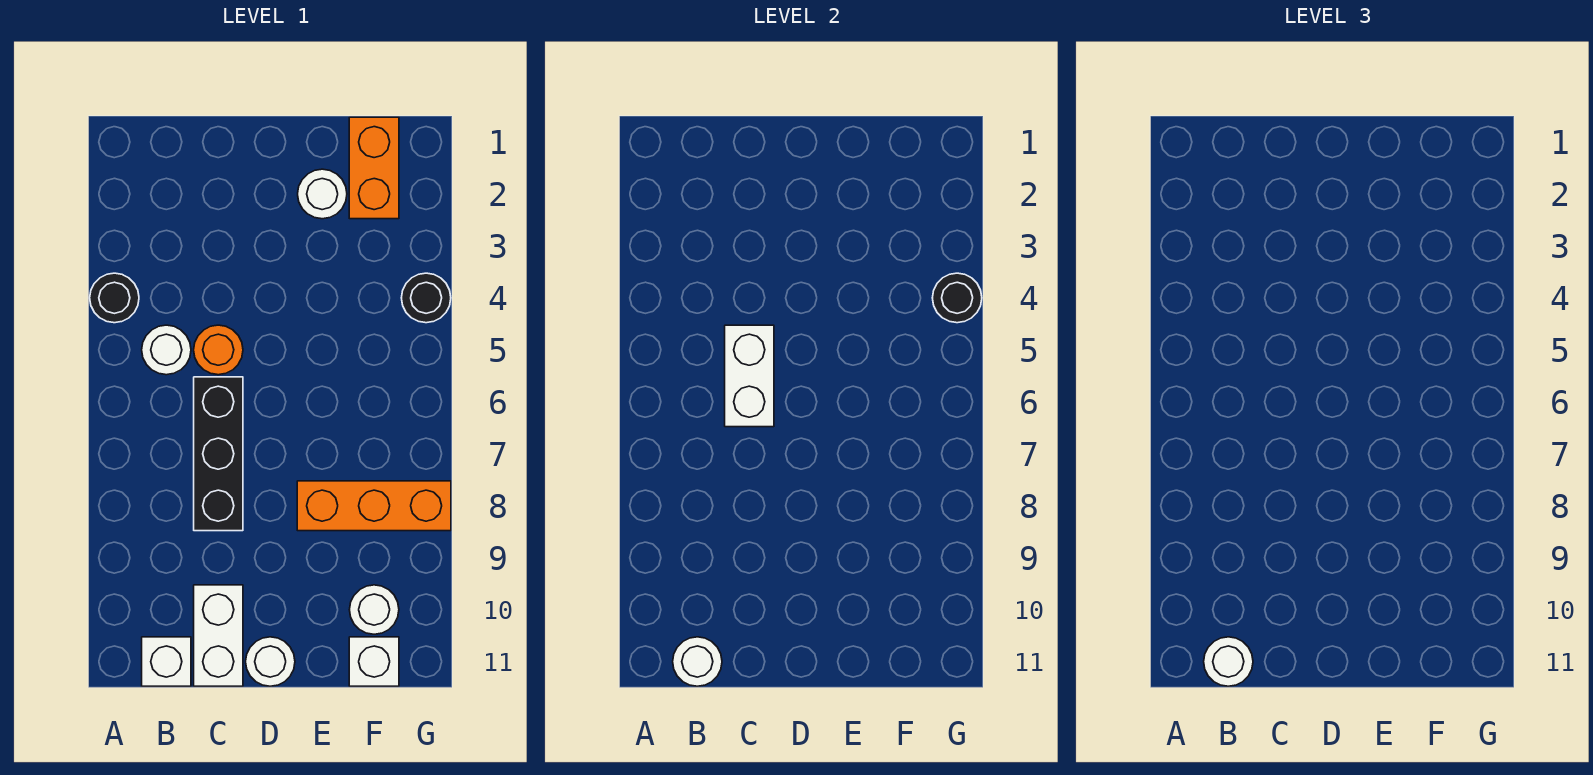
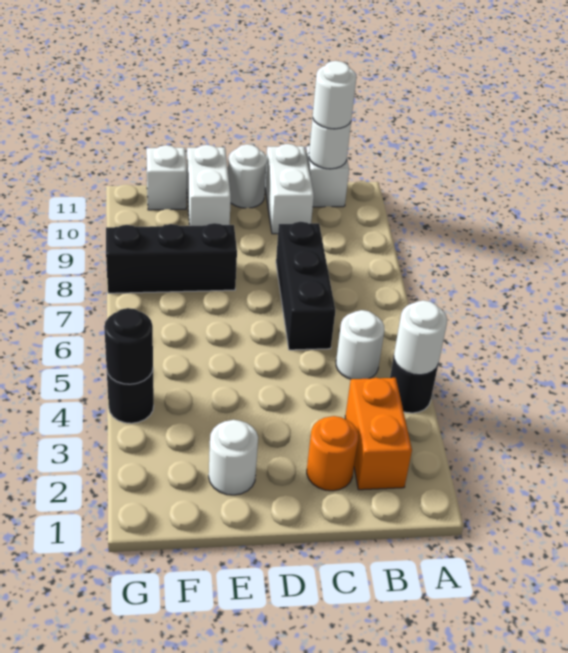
orange 1x1 round brick [194,325,243,375] -> orange 1x1 round brick moved to [307,416,359,491]
white 1x2 brick [725,325,774,427] -> white 1x2 brick moved to [187,145,231,226]
orange 1x3 brick [297,481,451,531] -> black 1x3 brick [106,223,237,293]
orange 1x2 brick [349,117,399,219] -> orange 1x2 brick moved to [345,378,412,490]
white 1x1 round brick [349,585,399,634] -> white 1x1 round brick moved to [394,300,447,375]

